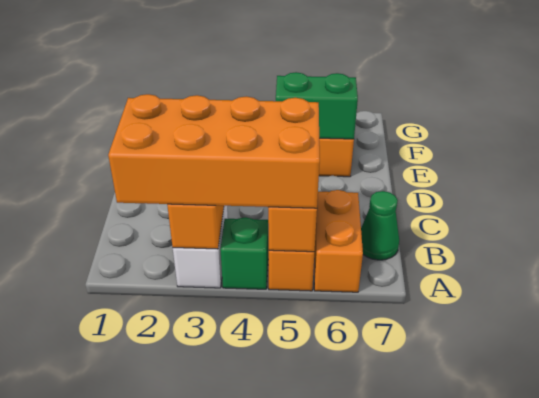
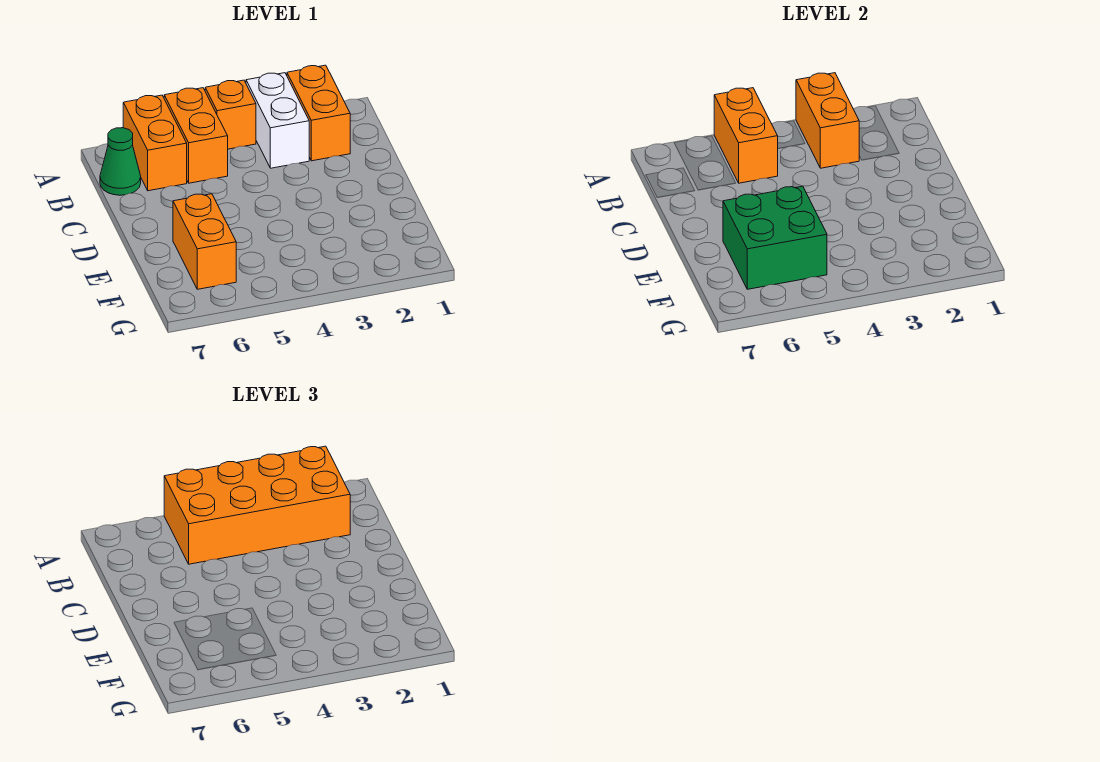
none -> orange 1x2 brick [287,65,350,161]
green 1x1 brick [220,217,268,289] -> orange 1x1 brick [205,80,256,149]
green 1x2 brick [276,72,358,139] -> green 2x2 brick [723,186,827,289]

